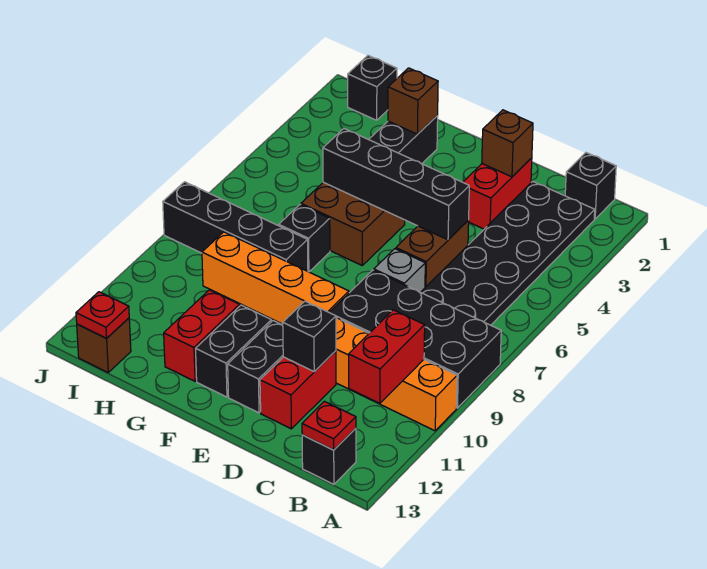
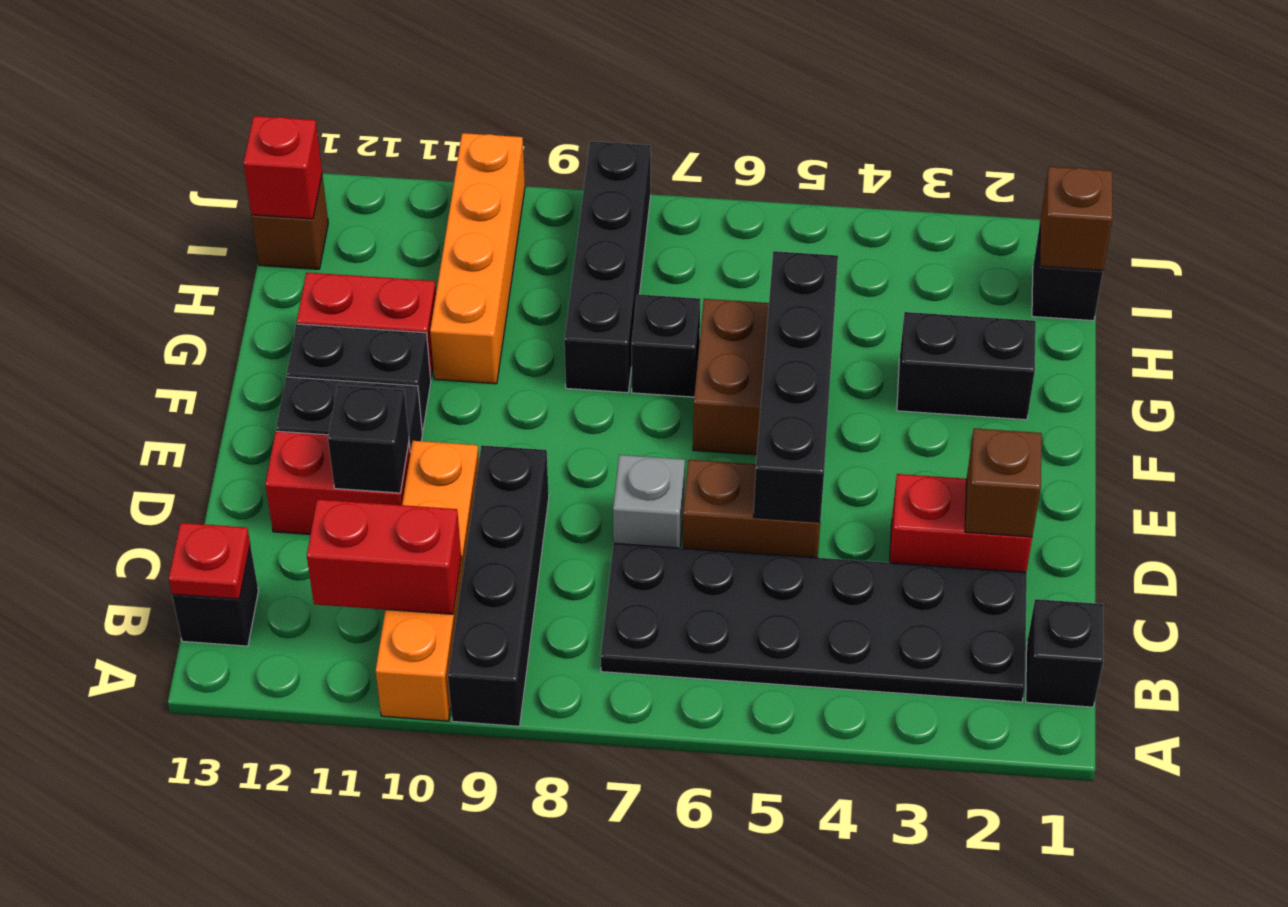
black 2x4 brick [329,270,501,408] -> black 1x4 brick [448,445,549,726]
orange 1x4 brick [202,232,349,324] -> orange 1x4 brick moved to [430,133,525,384]
brown 1x1 brick [388,68,438,134] -> brown 1x1 brick moved to [1040,167,1113,270]
red 1x1 plate [76,292,129,338] -> red 1x1 brick [243,116,322,219]

